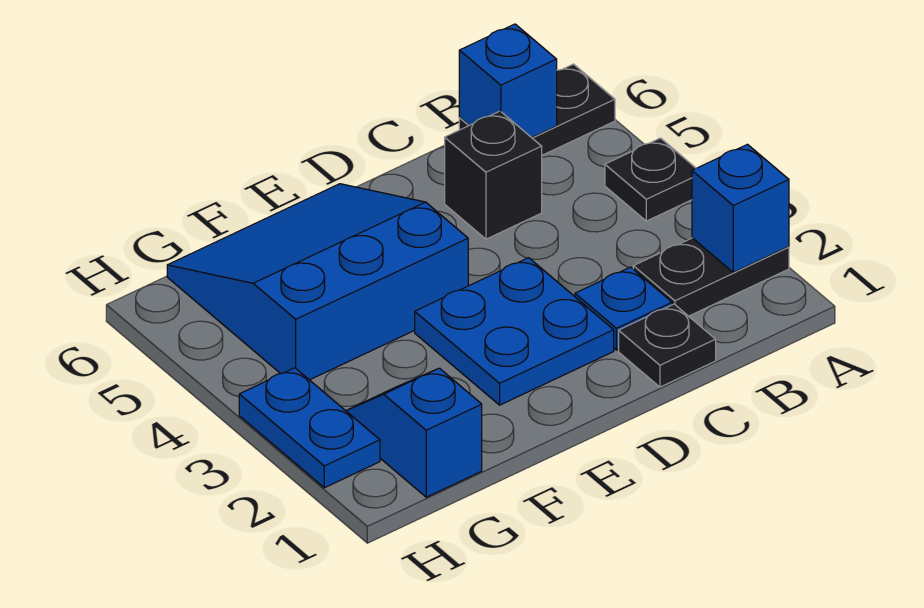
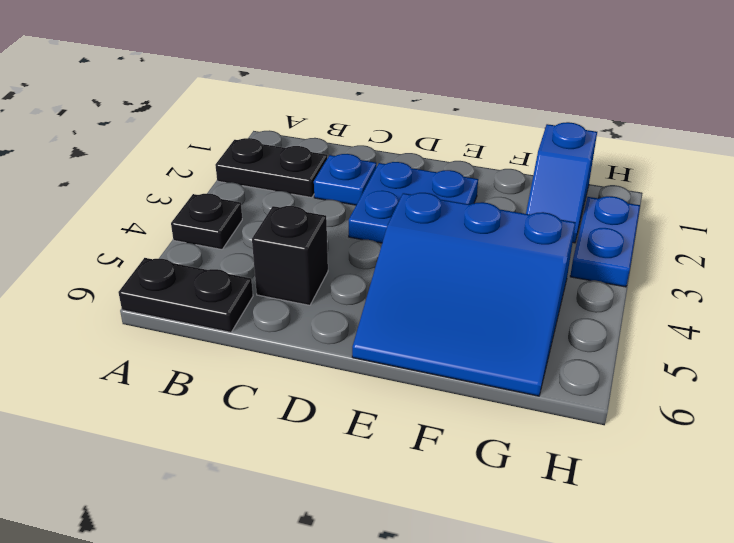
blue 1x1 brick [692,144,789,272] -> none
blue 1x1 brick [459,24,557,138] -> none
black 1x1 plate [619,304,716,387] -> none

